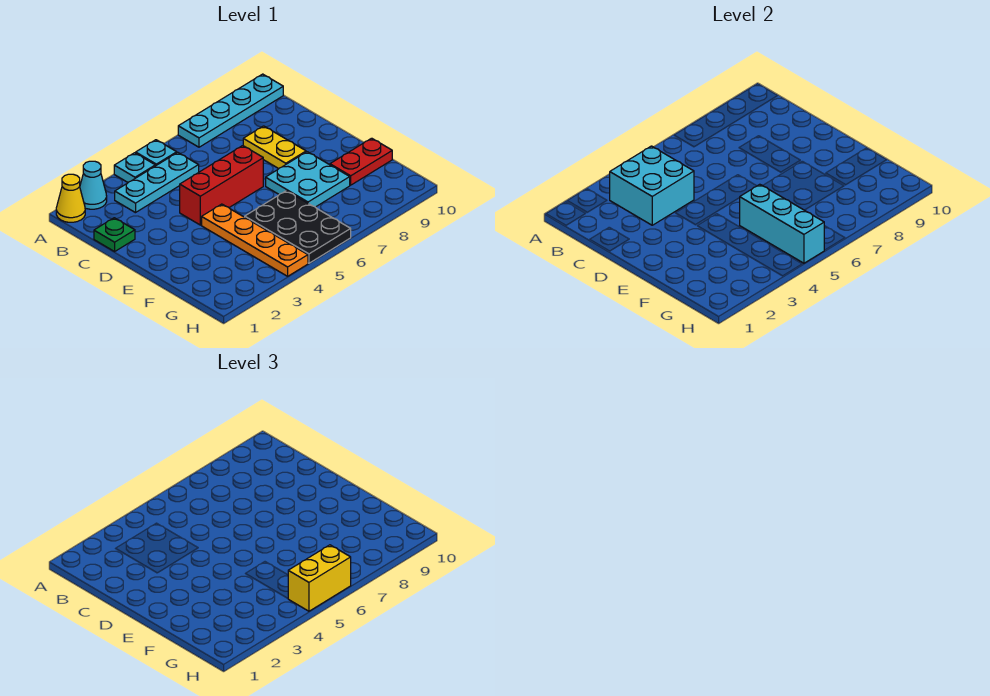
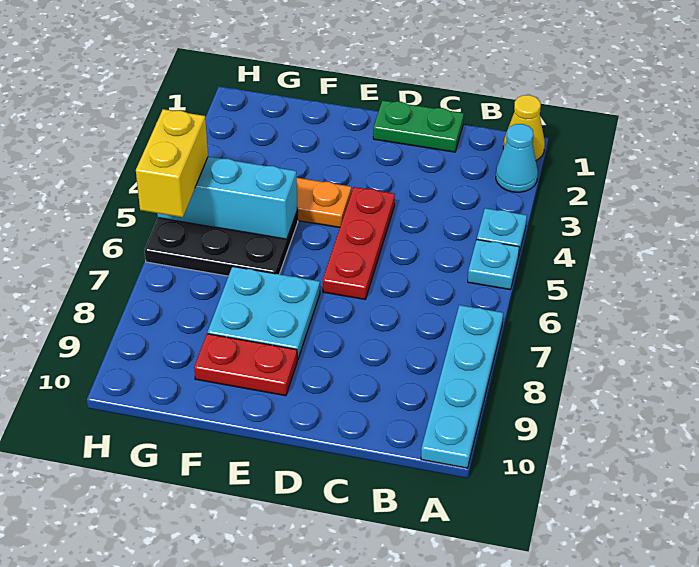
cyan 1x3 plate [115,153,199,213] -> none
cyan 2x2 brick [610,146,694,225] -> none
green 1x1 plate [94,218,135,251] -> green 1x2 plate [373,100,464,152]
yellow 1x2 plate [243,126,306,169] -> none
red 1x3 brick [180,146,263,225] -> red 1x3 plate [323,187,395,299]
red 1x2 plate [330,138,392,185] -> red 1x2 plate turned to [194,334,297,396]

